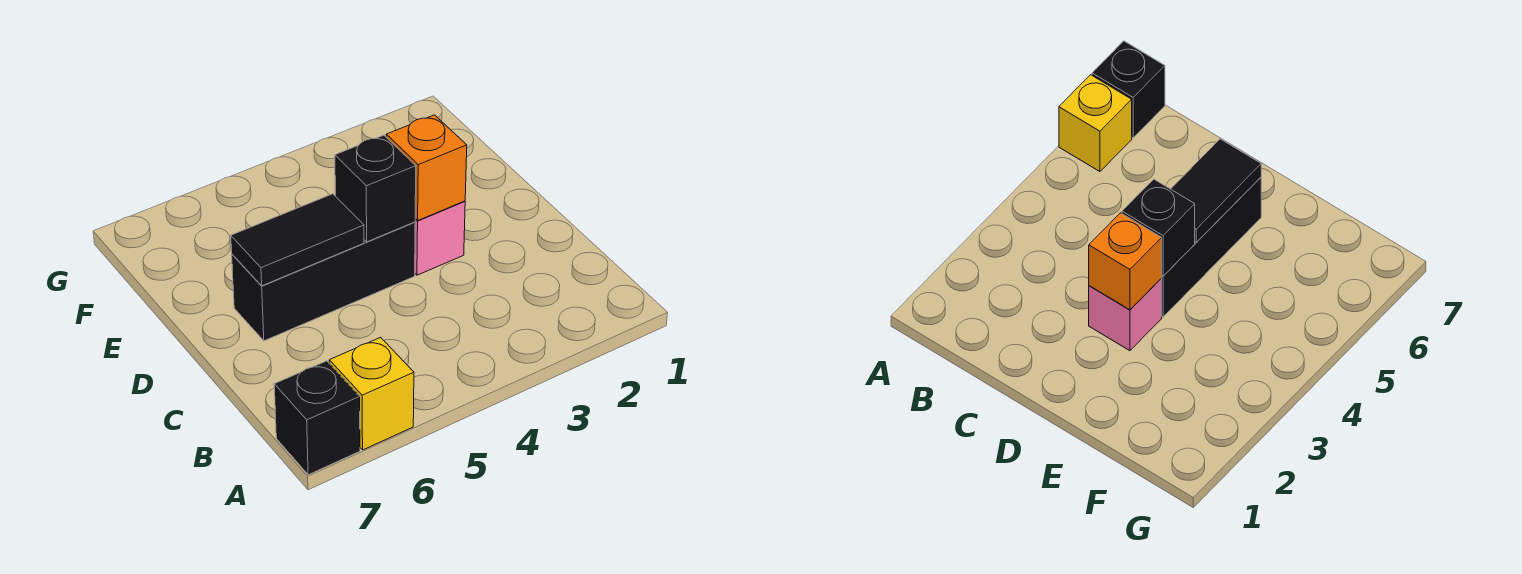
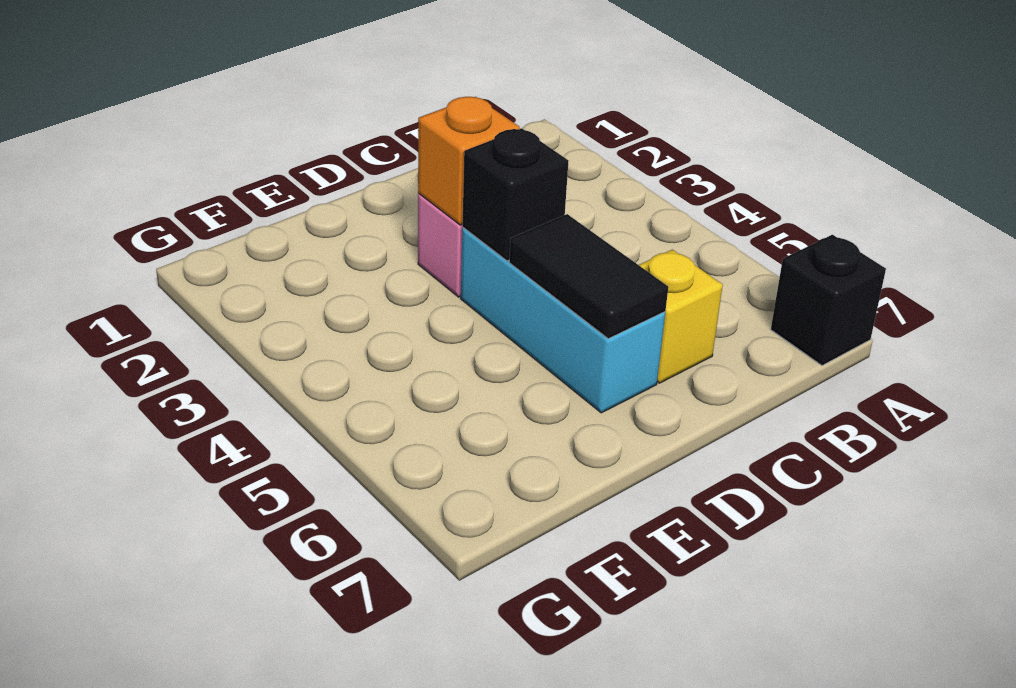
yellow 1x1 brick [329,337,414,450] -> yellow 1x1 brick moved to [639,250,723,383]
black 1x3 brick [232,222,415,341] -> cyan 1x3 brick [461,228,665,413]

